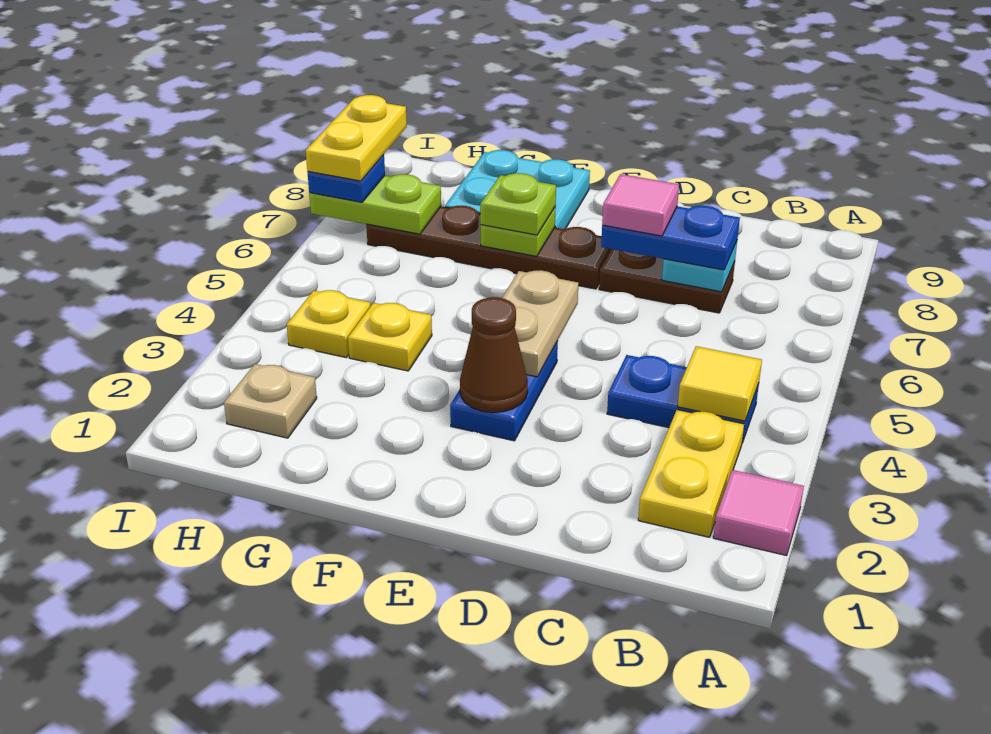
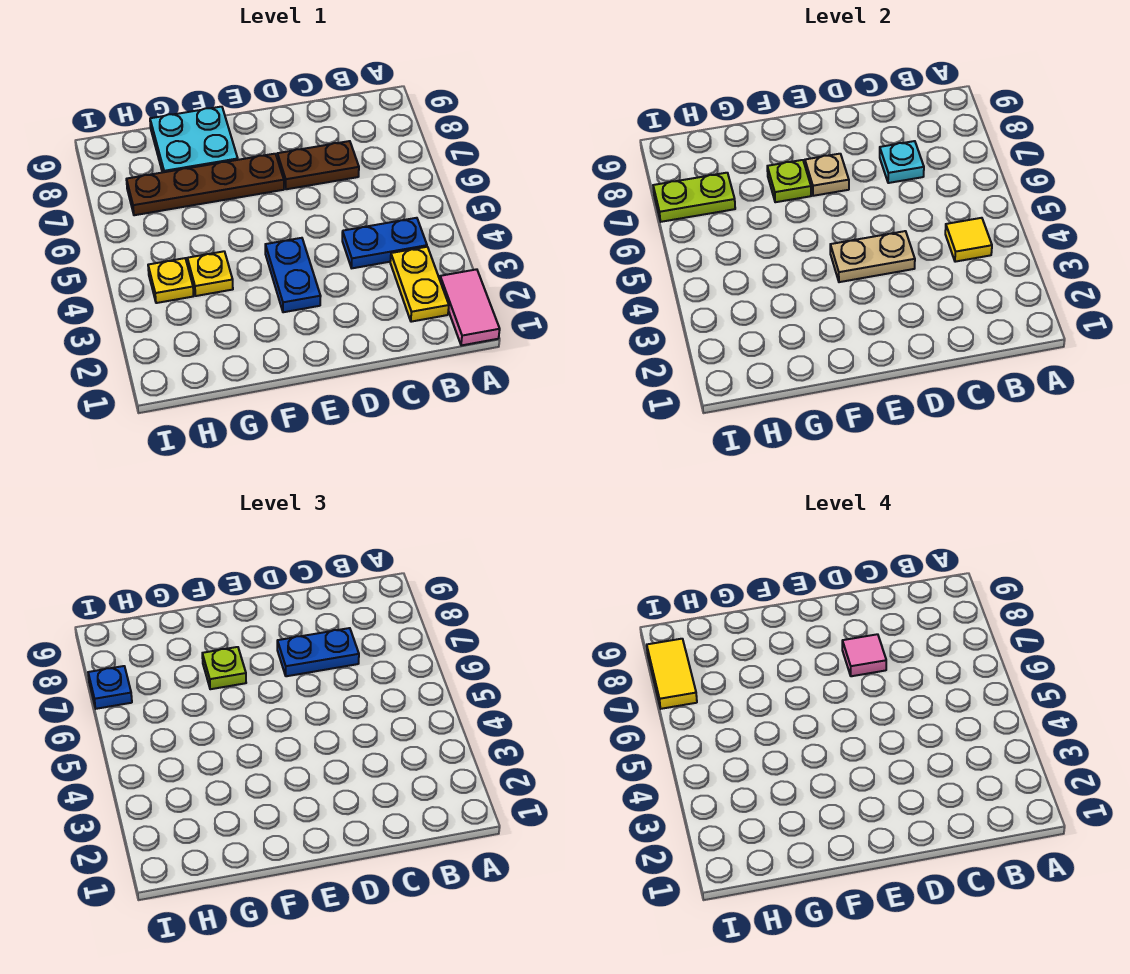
pink 1x1 tile [713,470,804,555] -> pink 1x2 tile [440,269,500,346]
brown 1x1 cone [460,297,528,413] -> none
tan 1x2 plate [502,270,578,377] -> tan 1x2 plate turned to [830,231,915,282]
tan 1x1 plate [224,364,317,438] -> tan 1x1 plate moved to [805,154,849,196]
yellow 1x2 plate [306,95,407,181] -> yellow 1x2 tile [647,639,697,709]

